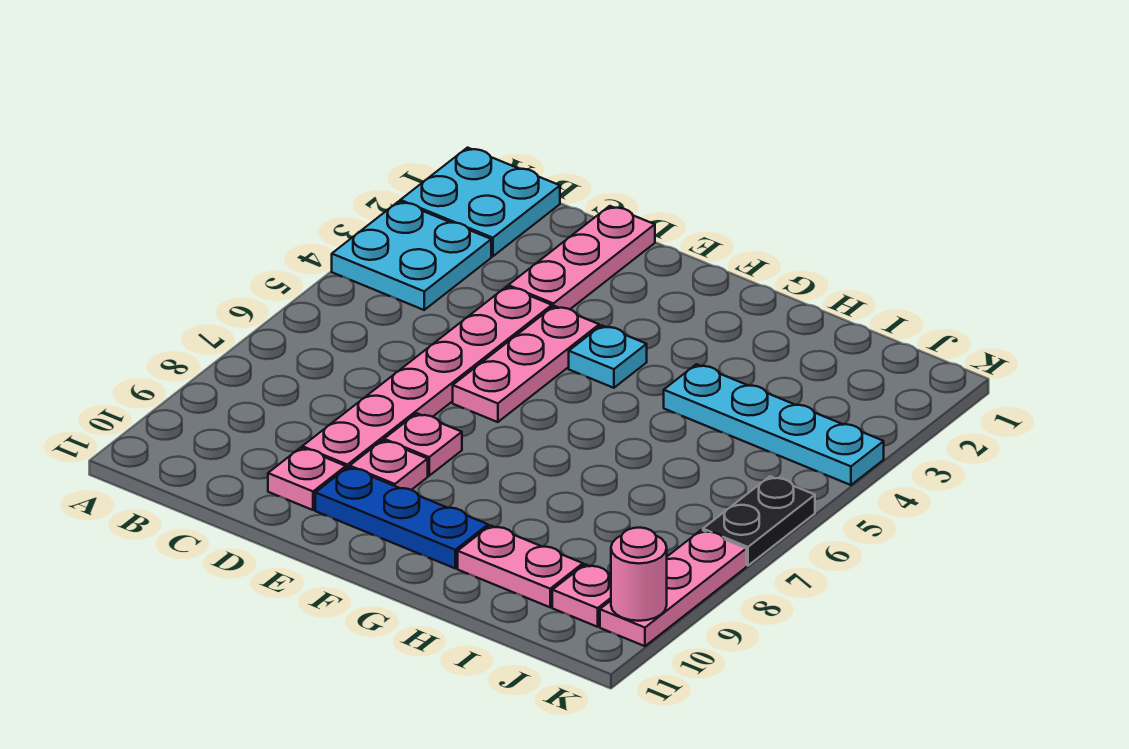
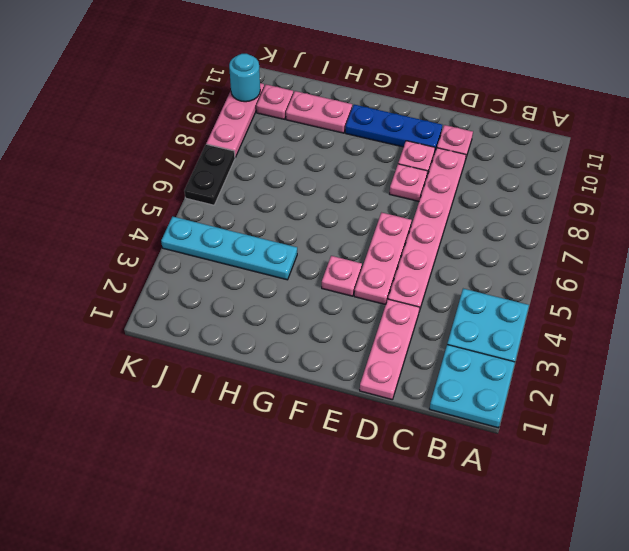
cyan 1x1 plate [569,325,647,388] -> pink 1x1 plate [322,256,362,296]
pink 1x1 round brick [611,528,667,621] -> cyan 1x1 round brick [229,54,260,102]

